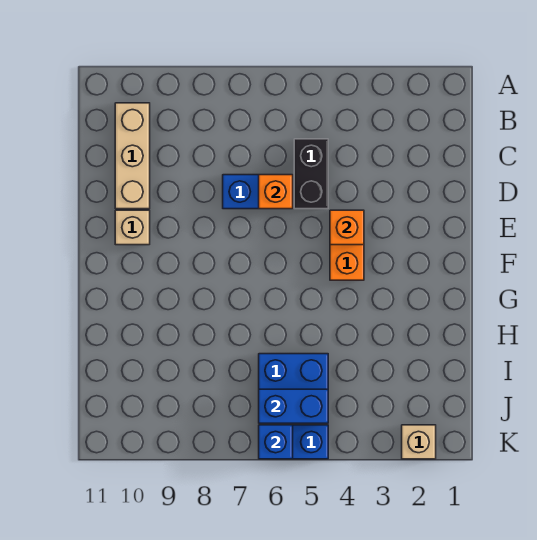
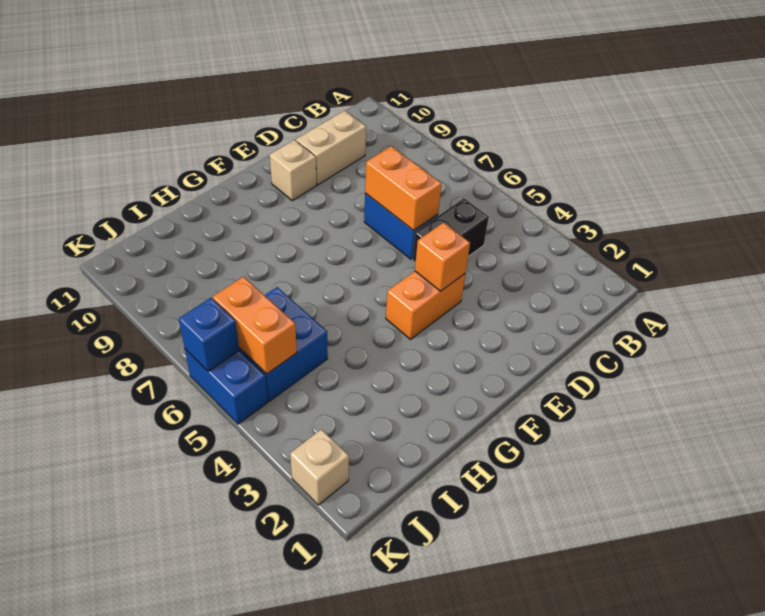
tan 1x3 brick [115,103,150,209] -> tan 1x2 brick [296,111,366,185]
orange 1x1 brick [259,175,293,209] -> orange 1x2 brick [365,146,442,230]
blue 1x2 brick [259,389,328,423] -> orange 1x2 brick [213,277,297,374]

